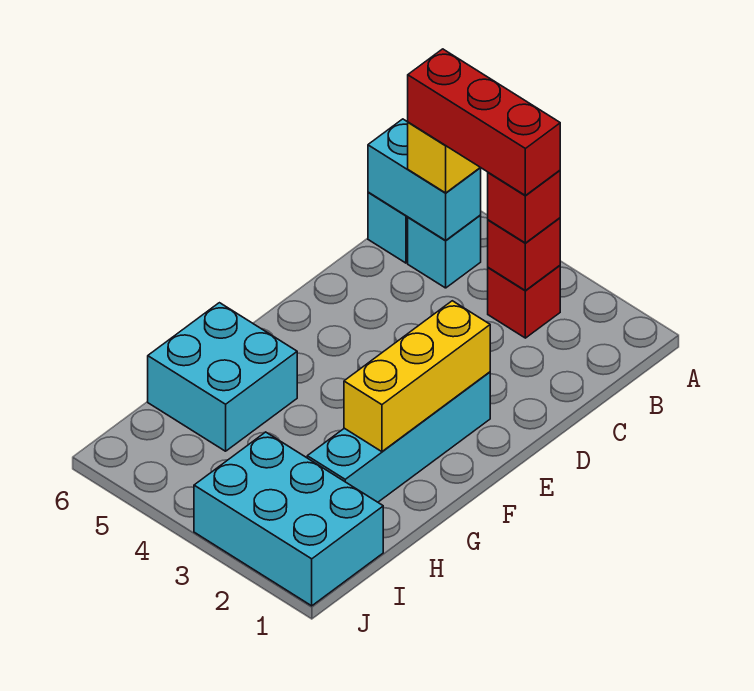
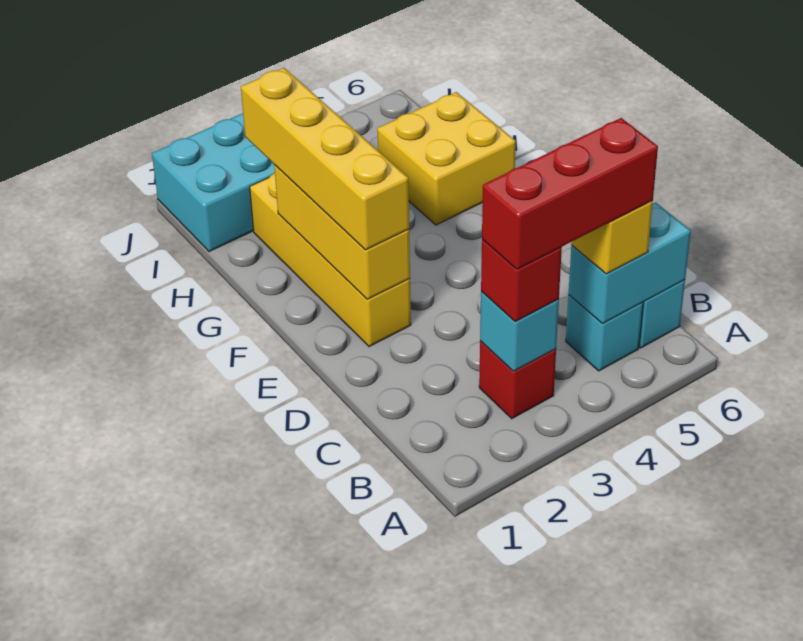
red 1x1 brick [488,218,560,290] -> cyan 1x1 brick [480,291,559,371]
cyan 1x4 brick [307,372,490,502] -> yellow 1x4 brick [250,173,411,347]
none -> yellow 1x4 brick [241,68,409,250]
cyan 2x2 brick [148,303,297,451] -> yellow 2x2 brick [377,92,516,225]

